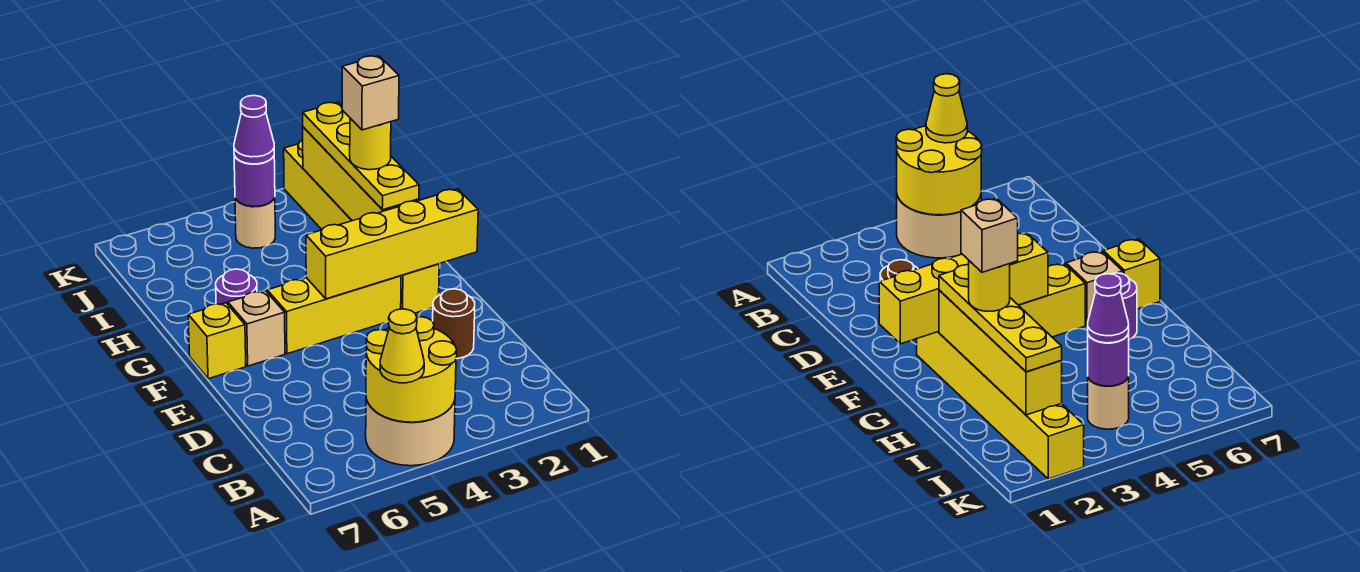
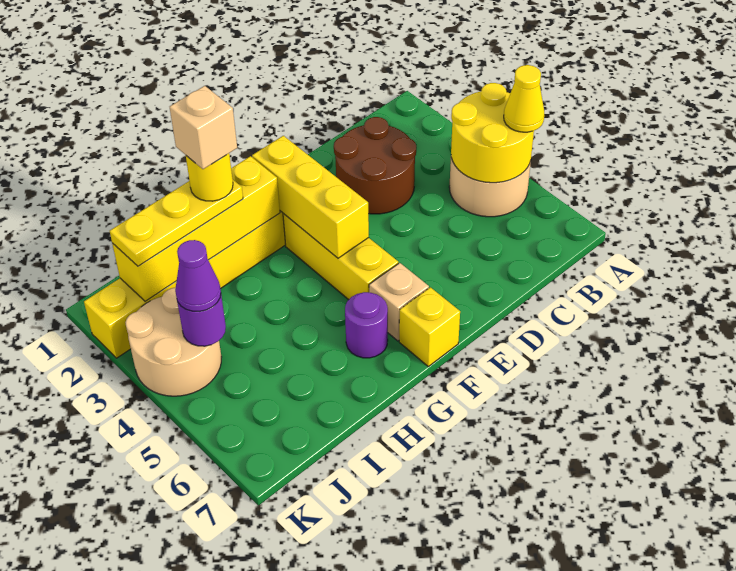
brown 1x1 round brick [433,289,475,359] -> brown 2x2 round brick [334,117,416,214]
yellow 1x4 brick [306,189,478,299] -> yellow 1x3 brick [252,136,369,258]
yellow 1x4 plate [303,102,419,210] -> yellow 1x3 plate [110,180,243,266]
tan 1x1 round brick [235,198,275,248] -> tan 2x2 round brick [125,288,221,396]

